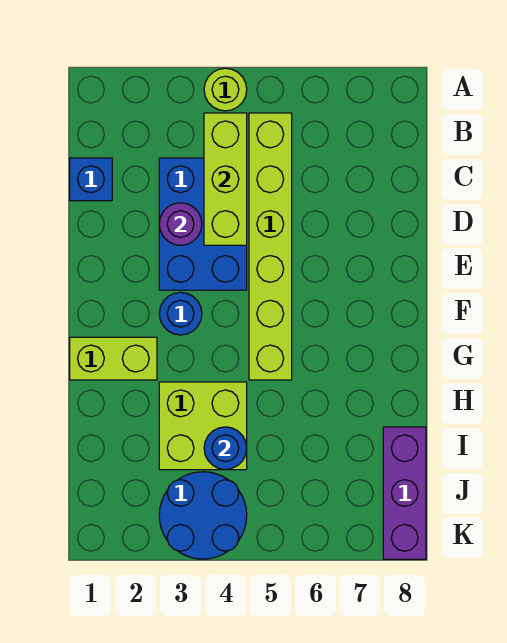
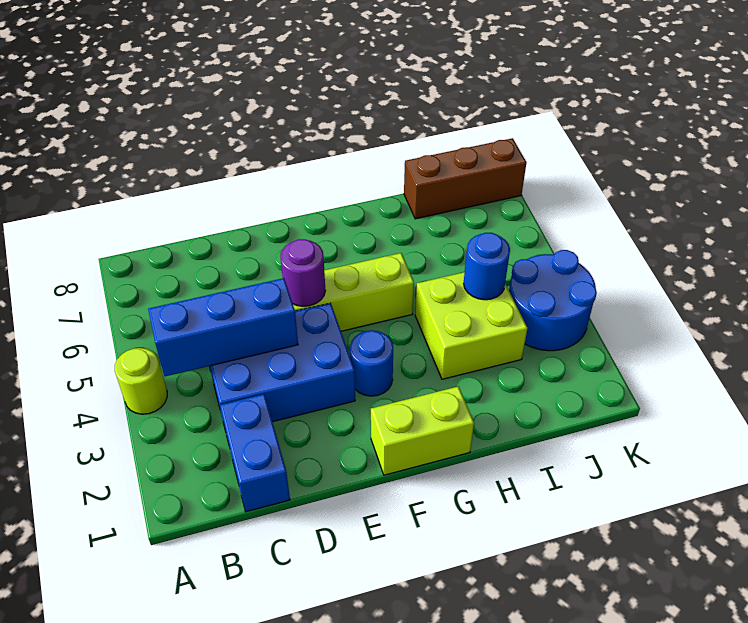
lime 1x3 brick [204,113,247,245] -> blue 1x3 brick [148,278,298,376]
blue 1x1 brick [70,158,112,201] -> blue 1x2 brick [220,394,290,512]
purple 1x1 round brick [159,203,202,245] -> purple 1x1 round brick moved to [280,239,326,306]
lime 1x2 brick [70,337,157,380] -> lime 1x2 brick turned to [371,386,474,475]
purple 1x3 brick [383,427,426,559] -> brown 1x3 brick [404,138,527,219]

